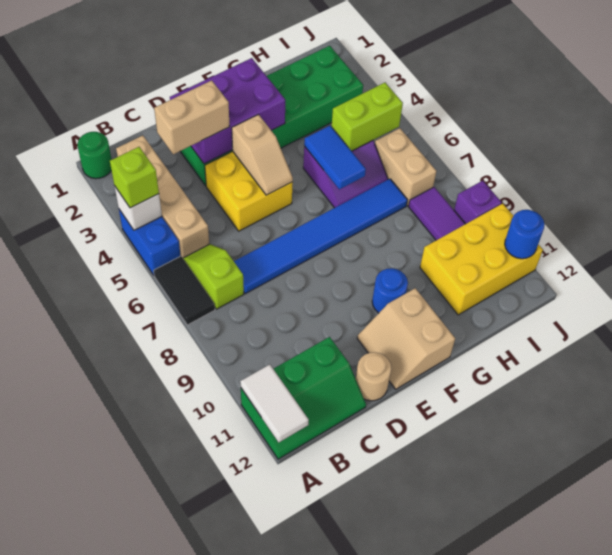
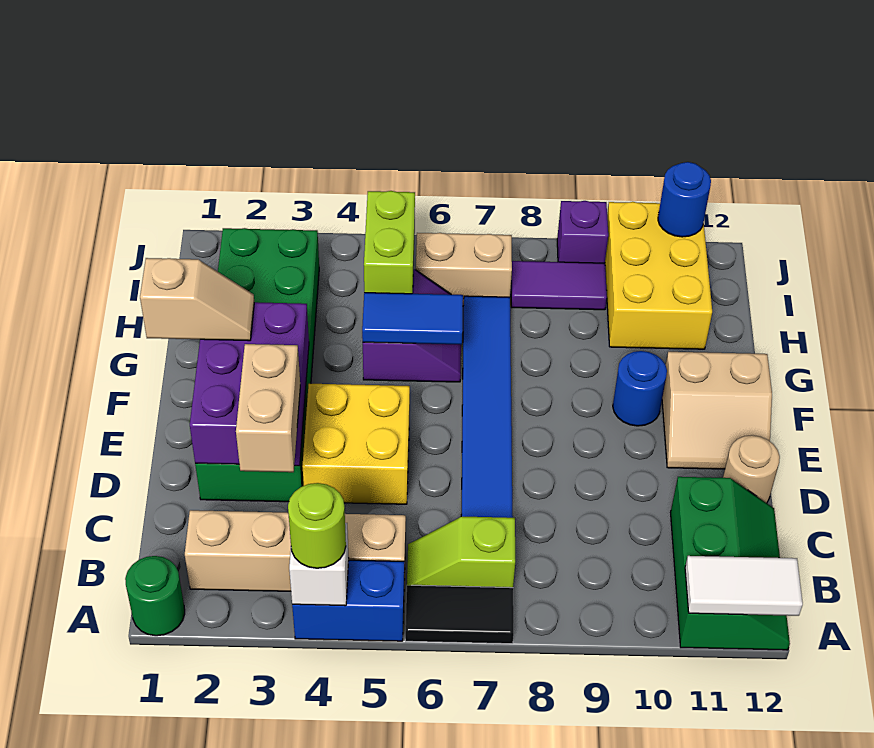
lime 1x1 brick [110,147,159,208] -> lime 1x1 round brick [288,483,346,568]
tan 1x2 slope [232,115,293,195] -> tan 1x2 slope moved to [140,258,254,341]

